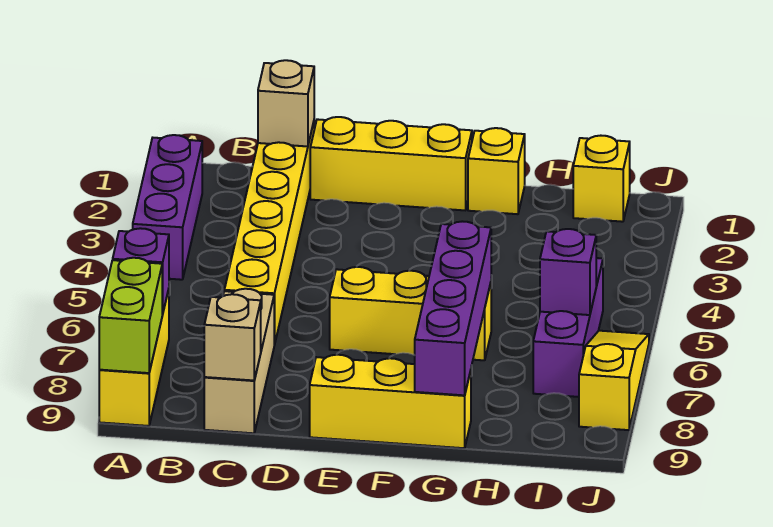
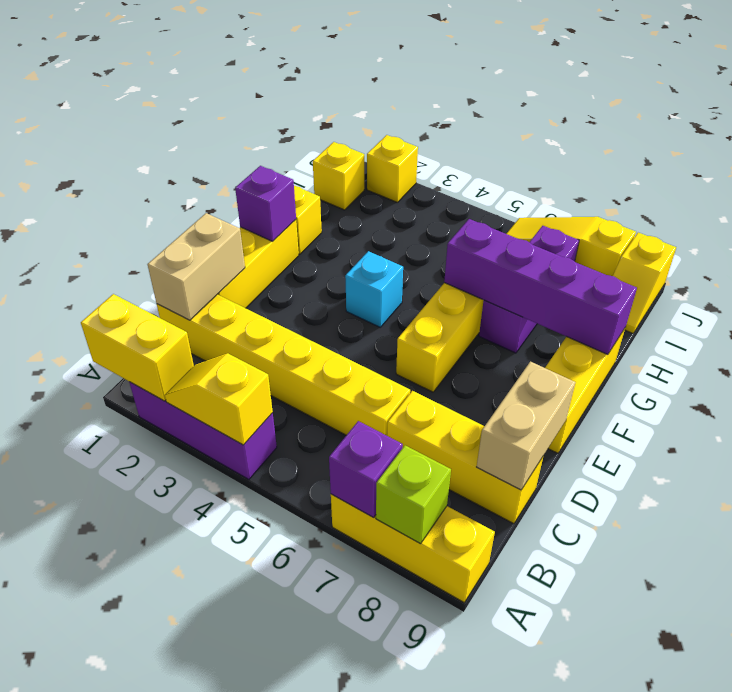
none -> yellow 1x2 brick [81,294,194,401]
none -> yellow 1x2 slope [165,354,273,445]
lime 1x2 brick [99,258,163,373] -> lime 1x1 brick [376,445,451,544]
tan 1x1 brick [258,60,314,146] -> tan 1x2 brick [148,213,245,320]
tan 1x3 brick [204,289,274,433] -> yellow 1x3 brick [387,391,543,524]
tan 1x1 brick [204,294,261,380] -> tan 1x2 brick [477,362,575,490]
none -> cyan 1x1 brick [345,251,403,327]
purple 1x3 brick [533,258,603,397] -> purple 1x3 brick turned to [479,226,579,353]
purple 1x1 brick [540,229,596,315] -> purple 1x1 brick moved to [235,166,296,241]
none -> yellow 1x2 slope [613,233,676,333]
none -> yellow 1x1 brick [367,135,418,203]

